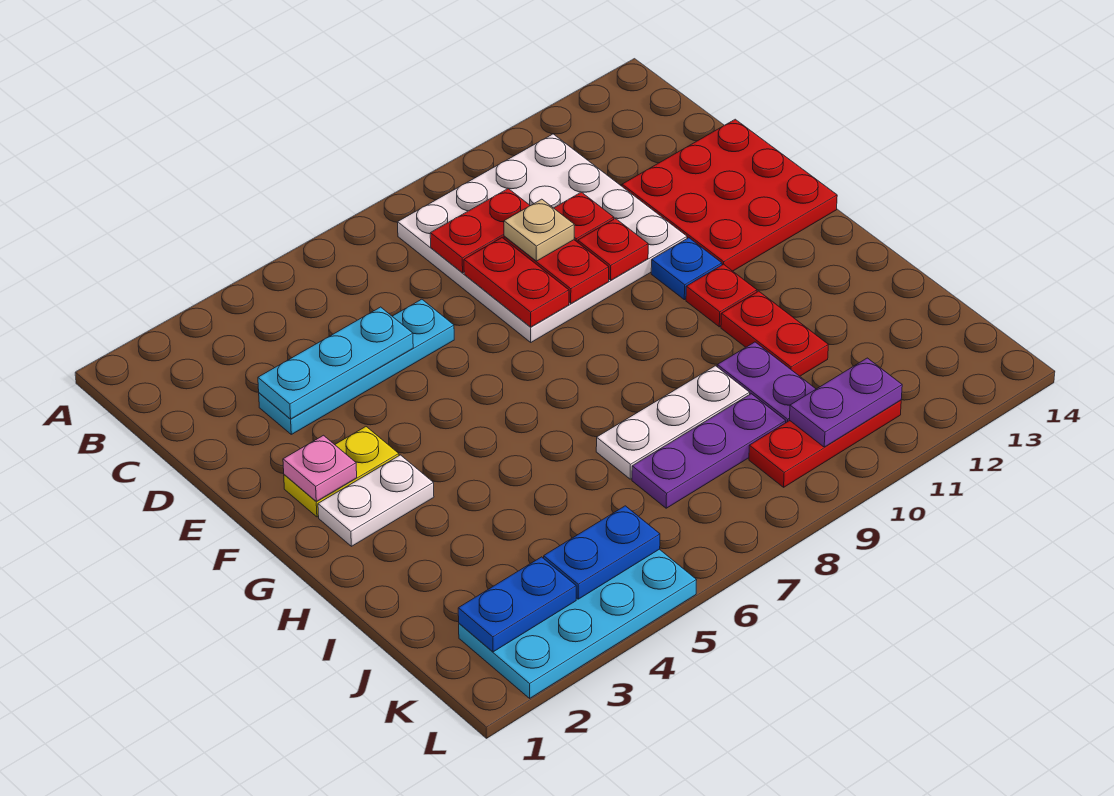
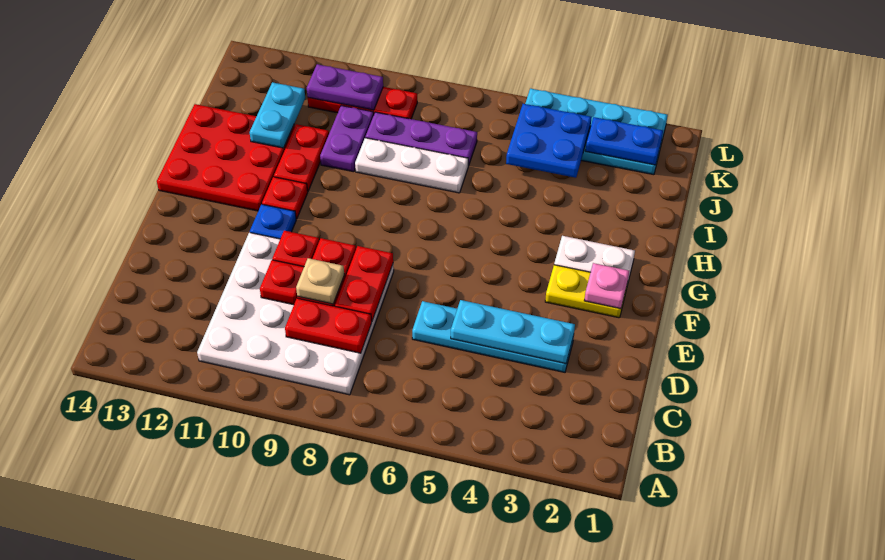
red 3x3 plate [622,119,837,271] -> red 3x3 plate moved to [157,104,295,211]
none -> cyan 1x2 plate [250,82,305,148]
blue 1x2 plate [544,506,660,599] -> blue 2x2 plate [506,104,592,178]

